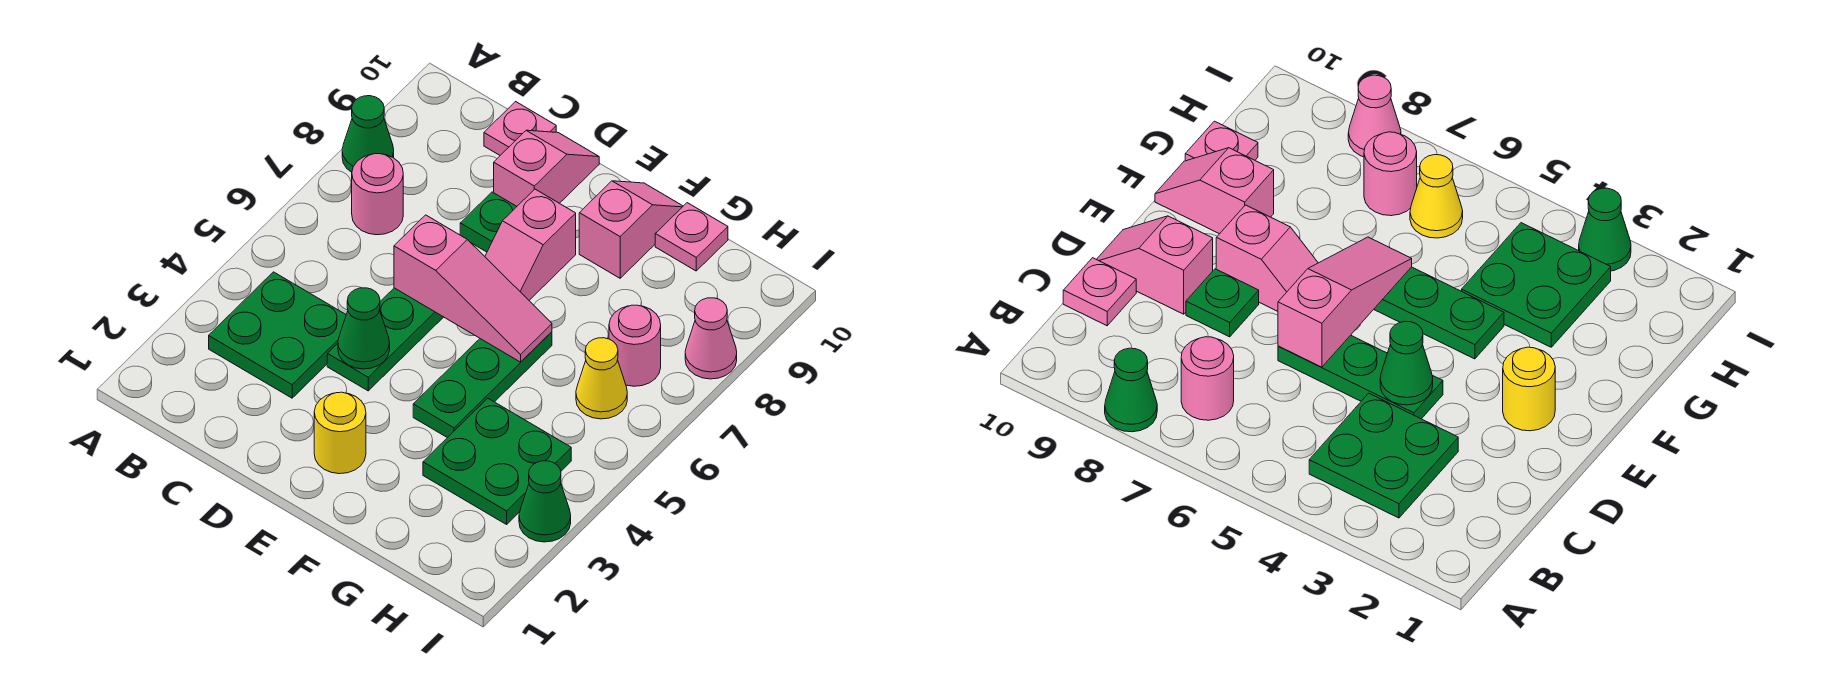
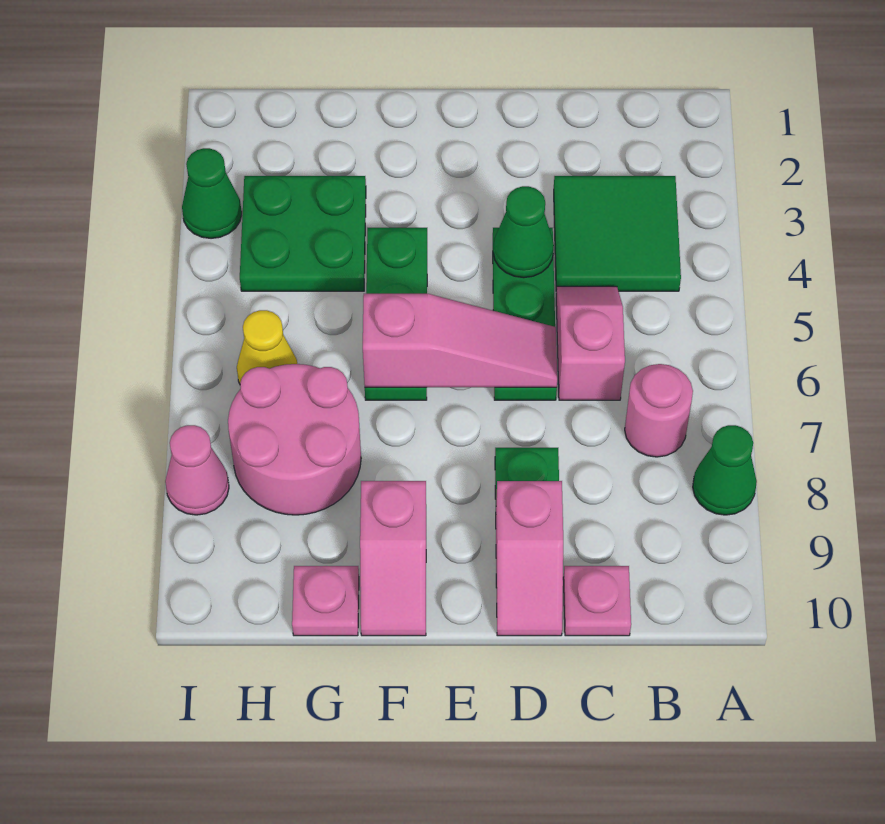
green 2x2 plate [209,272,346,398] -> green 2x2 tile [554,176,681,291]
pink 1x3 slope [394,215,552,362] -> pink 1x3 slope turned to [363,294,557,388]
yellow 1x1 round brick [314,392,366,474] -> none
pink 1x2 slope [485,189,576,300] -> pink 1x2 slope moved to [556,286,625,400]
pink 1x1 round brick [609,305,661,386] -> pink 2x2 round brick [228,364,361,515]

